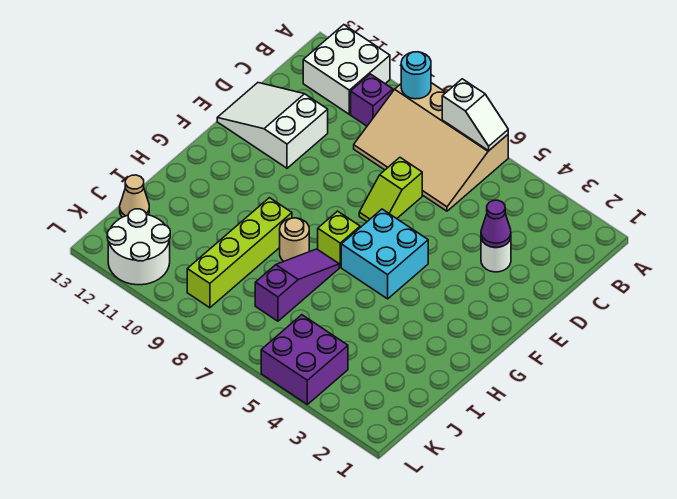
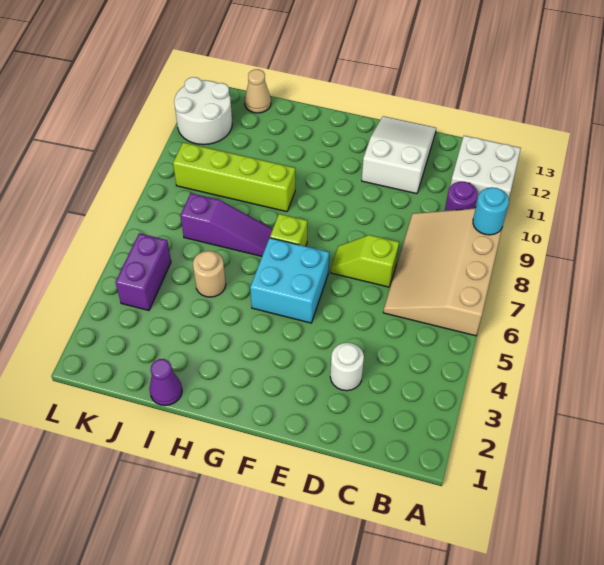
white 1x2 slope [442,79,508,151] -> none
purple 1x1 brick [351,74,393,126] -> purple 1x1 round brick [445,182,478,211]
purple 1x1 cone [481,200,511,247] -> purple 1x1 cone moved to [149,359,182,406]
tan 1x1 round brick [280,218,309,261] -> tan 1x1 round brick moved to [193,251,226,297]
purple 2x2 brick [261,315,348,404] -> purple 1x2 brick [115,233,171,310]

